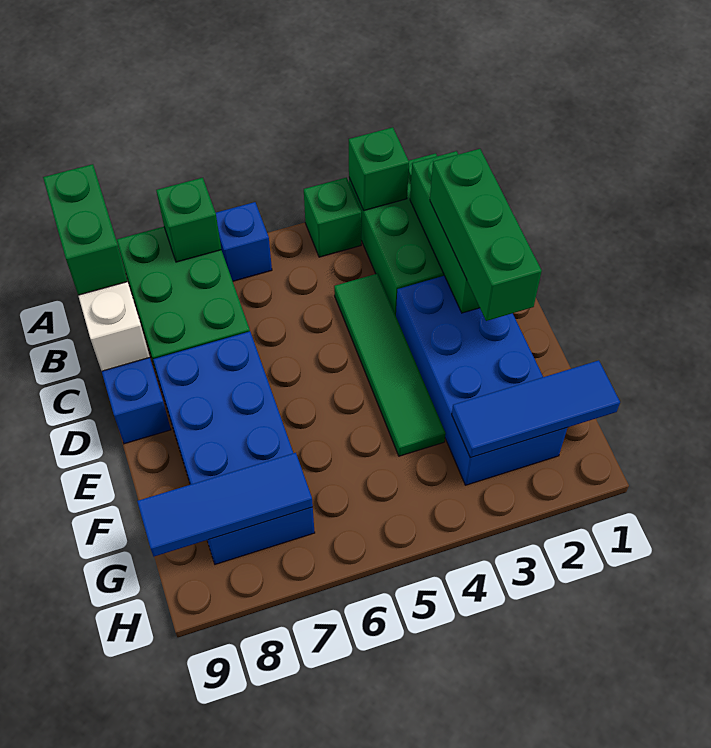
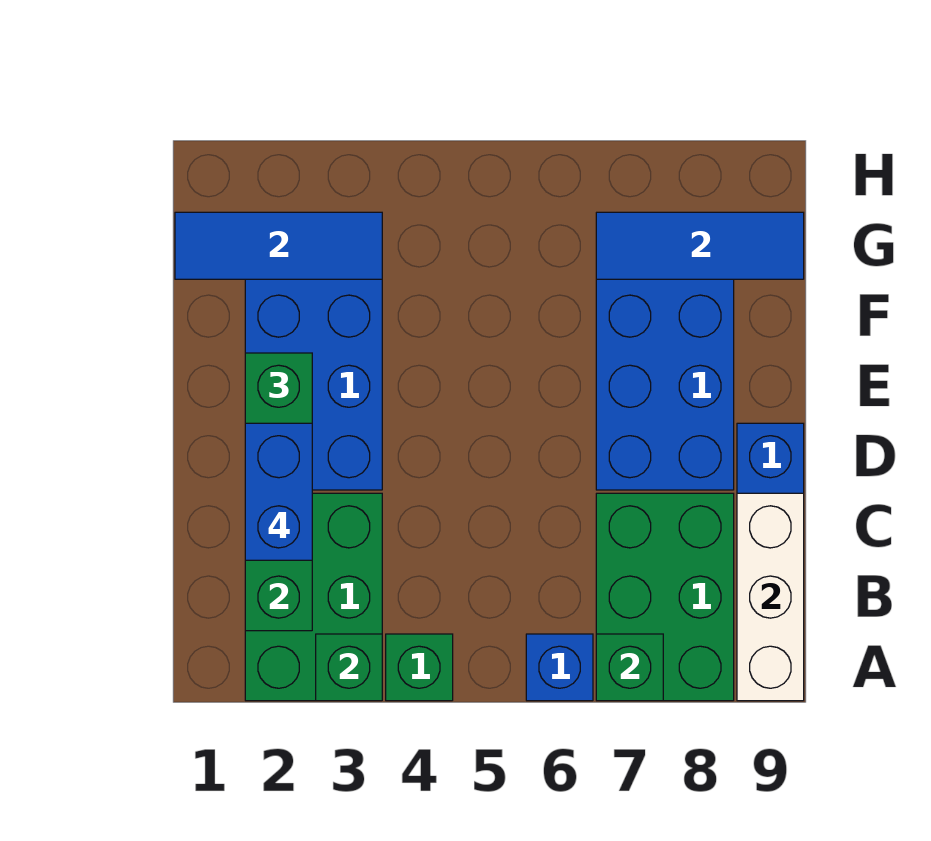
green 1x2 brick [43,164,128,295] -> none
none -> blue 1x2 brick [245,423,312,560]
green 1x4 tile [334,274,446,456] -> none

